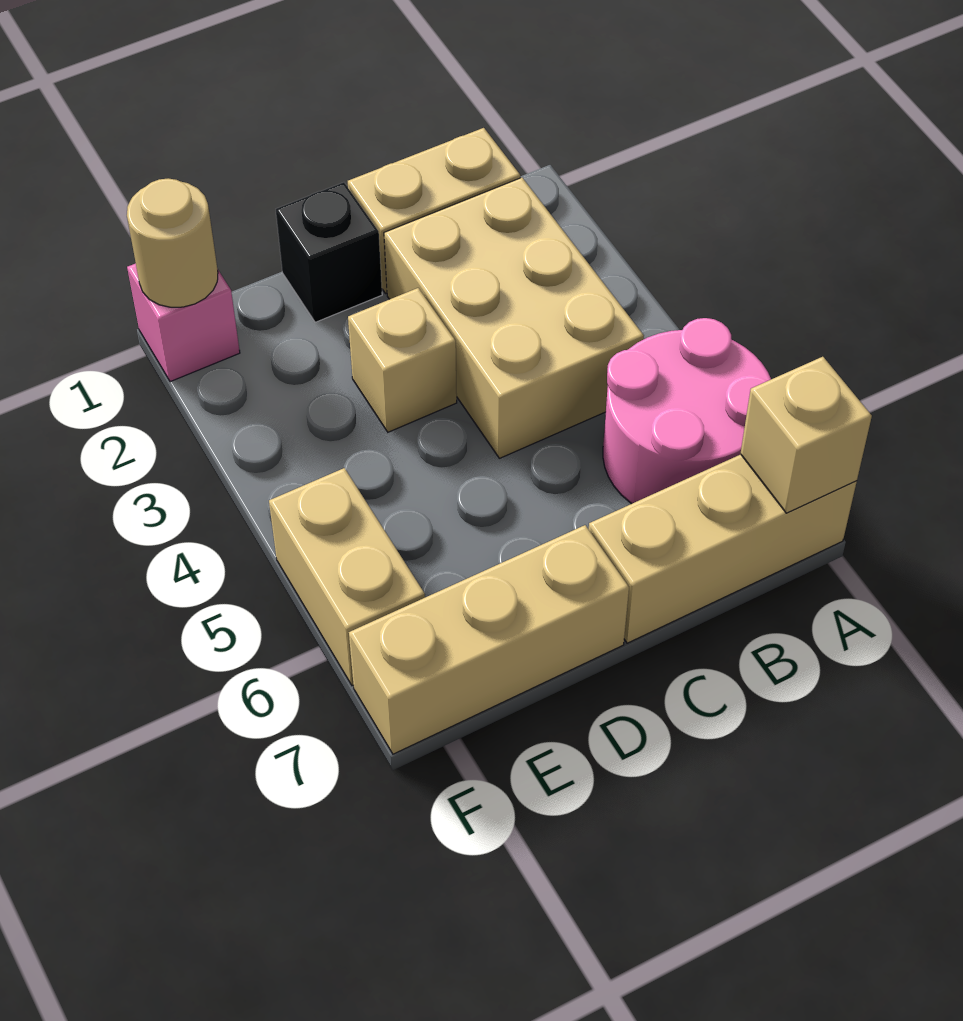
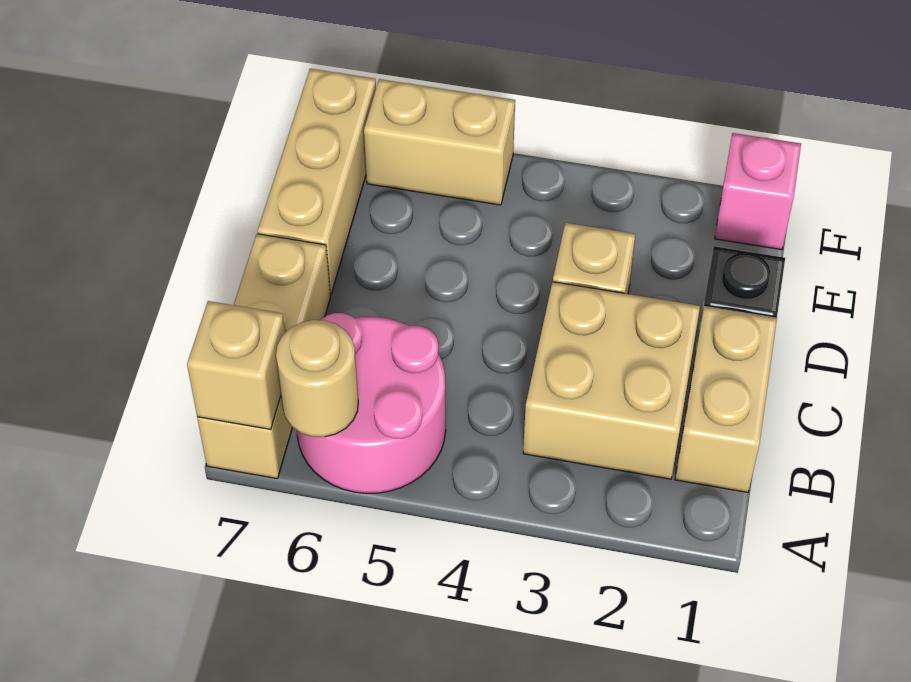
tan 2x3 brick [384,178,644,458] -> tan 2x2 brick [523,282,700,479]
tan 1x1 round brick [127,178,218,307] -> tan 1x1 round brick moved to [276,320,358,437]

